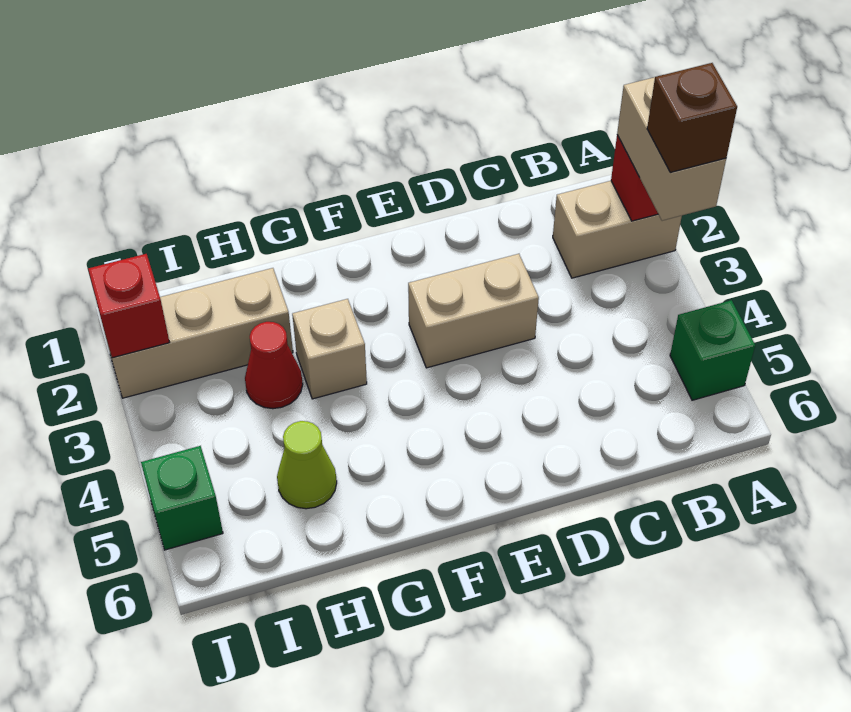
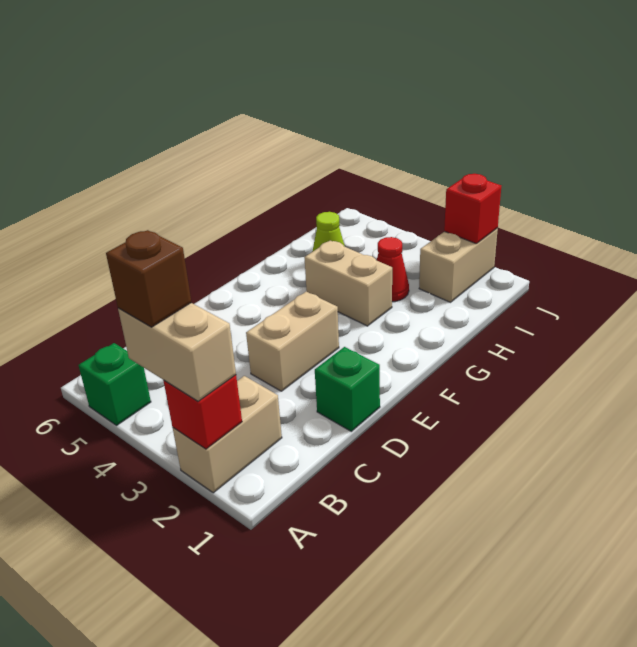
tan 1x1 brick [292,299,367,399] -> tan 1x2 brick [304,241,392,326]
tan 1x3 brick [104,268,293,398] -> tan 1x2 brick [419,228,498,302]
green 1x1 brick [141,446,223,550] -> green 1x1 brick moved to [315,347,380,431]

